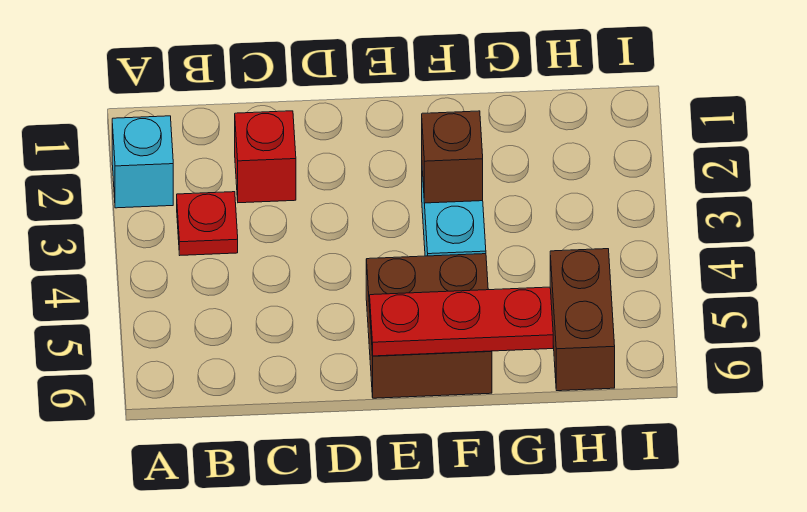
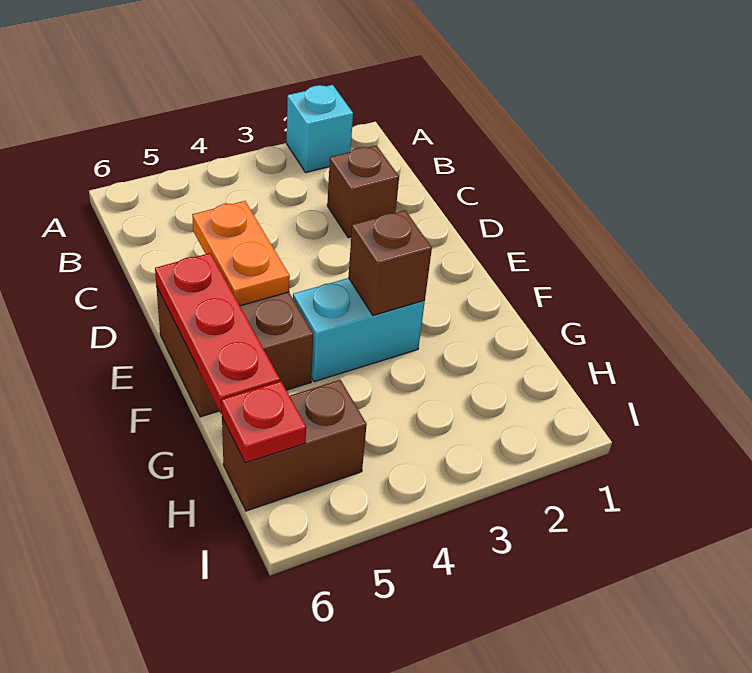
red 1x1 plate [177,192,238,255] -> red 1x1 plate moved to [221,381,306,463]
red 1x1 brick [235,111,296,203] -> brown 1x1 brick [327,146,399,238]
none -> orange 1x2 plate [192,201,290,306]

